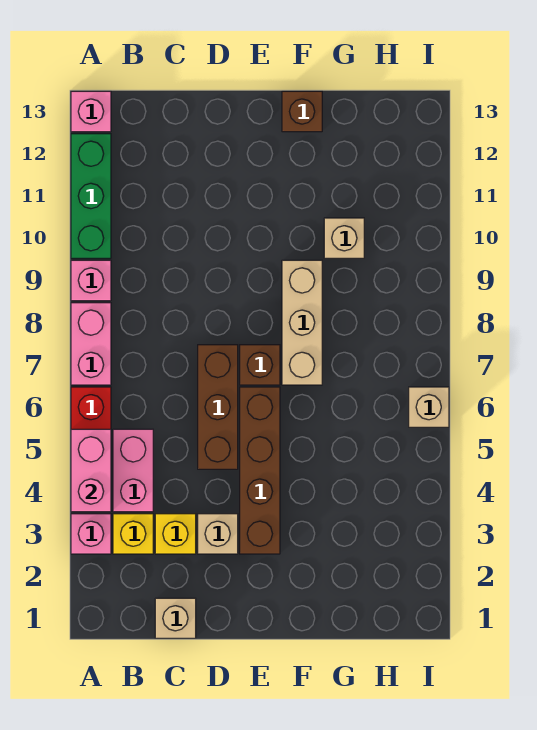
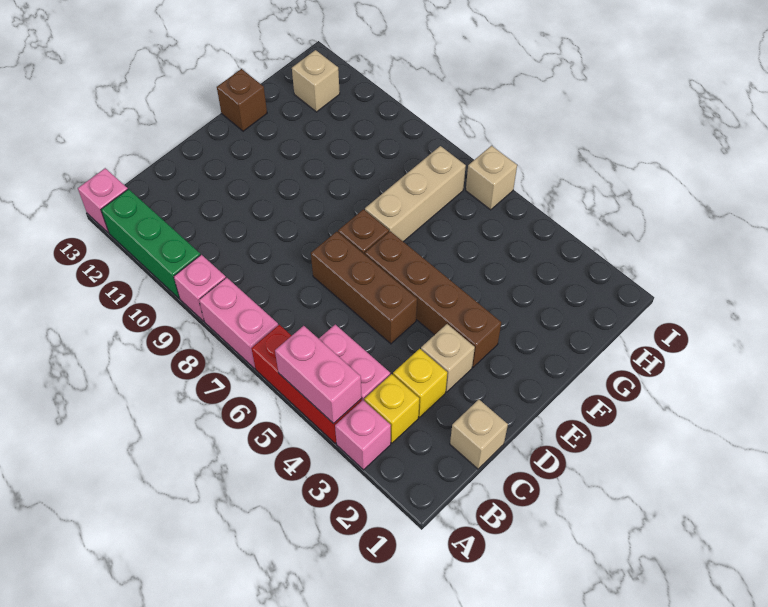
tan 1x3 brick [282,260,322,385] -> tan 1x3 brick turned to [365,146,466,242]
tan 1x1 brick [324,218,364,258] -> tan 1x1 brick moved to [292,50,340,112]

